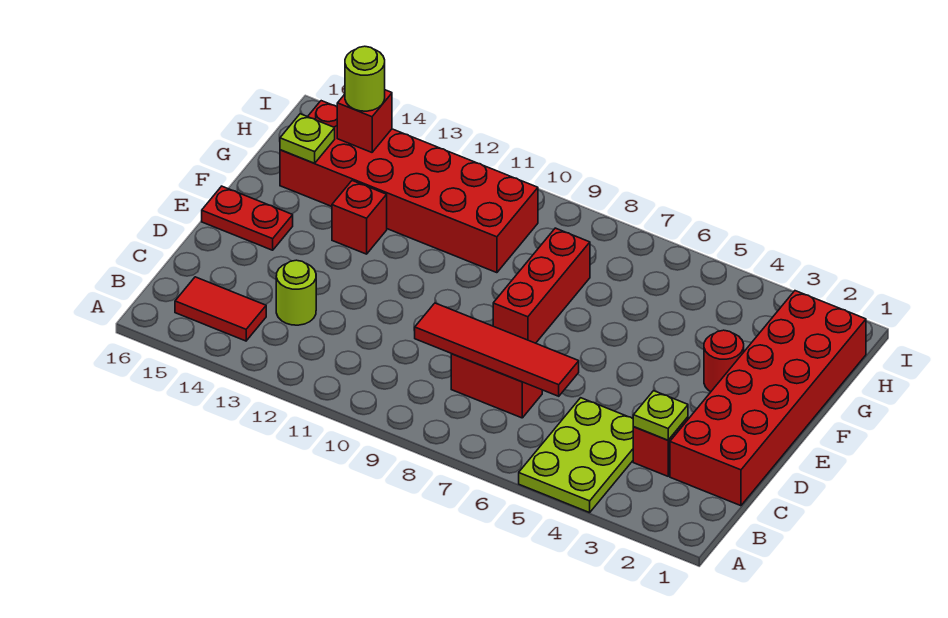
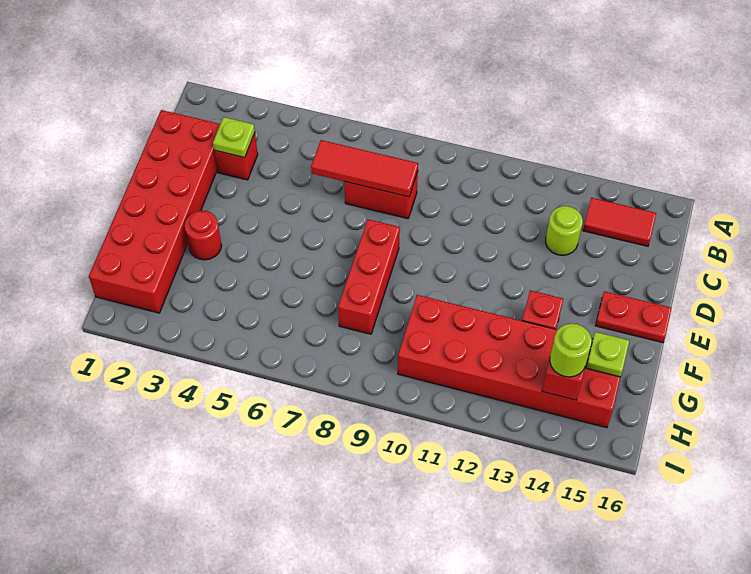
lime 2x3 plate [519,398,634,513] -> none
red 1x4 tile [415,303,579,396] -> red 1x3 tile [311,140,418,197]

